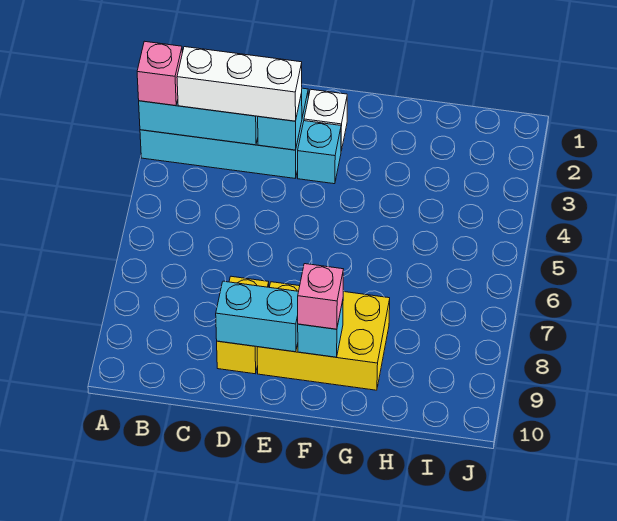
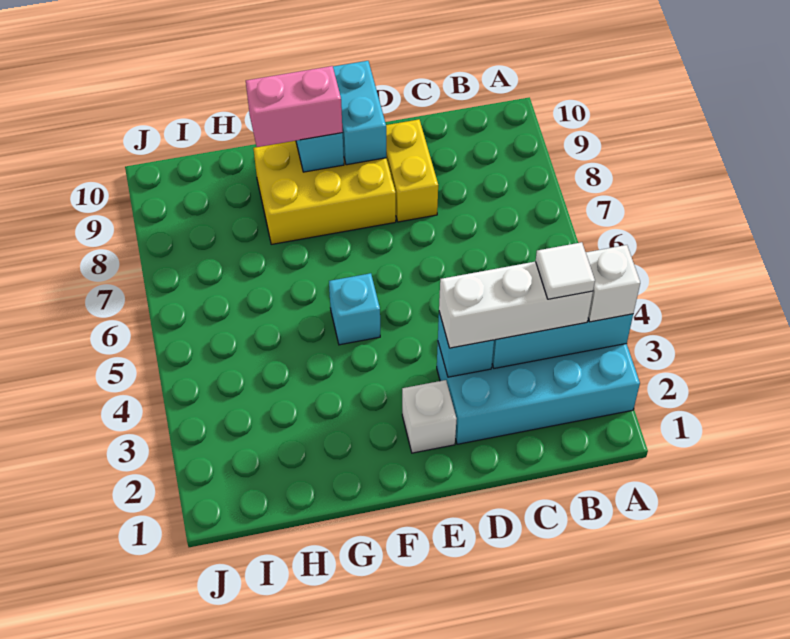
pink 1x1 brick [137,41,182,106] -> white 1x1 brick [586,245,640,322]
none -> white 1x1 tile [536,242,595,299]
cyan 1x2 brick [216,281,299,352] -> cyan 1x2 brick turned to [333,61,386,165]
cyan 1x1 brick [298,121,341,184] -> cyan 1x1 brick moved to [329,273,380,345]
pink 1x1 brick [298,264,343,329] -> pink 1x2 brick [246,66,343,147]

